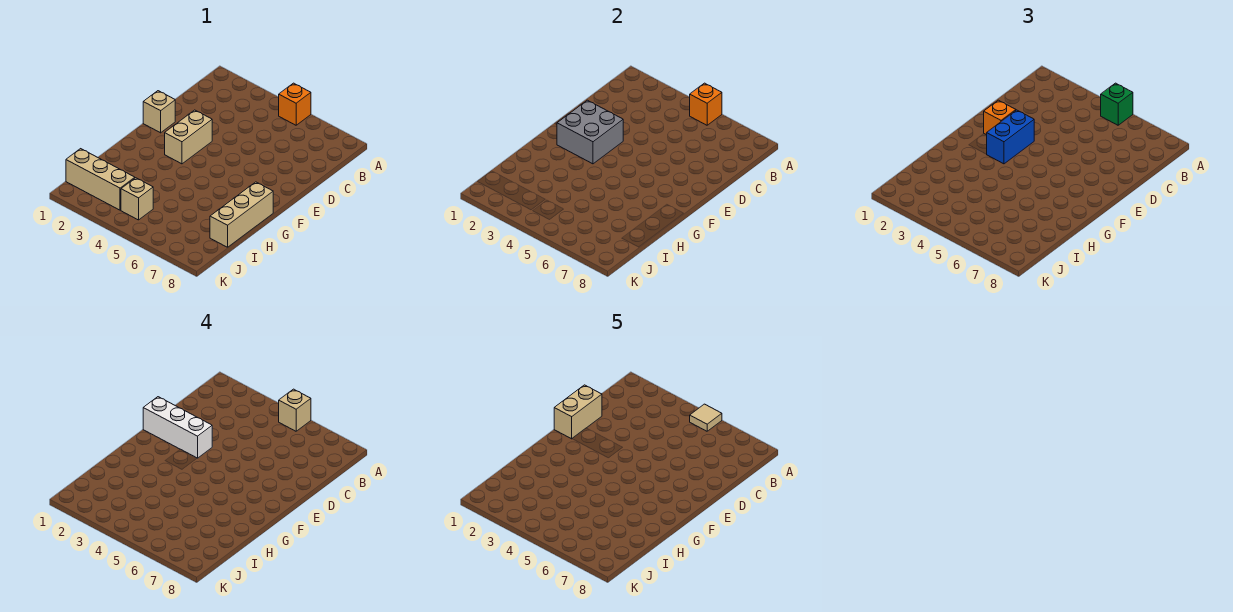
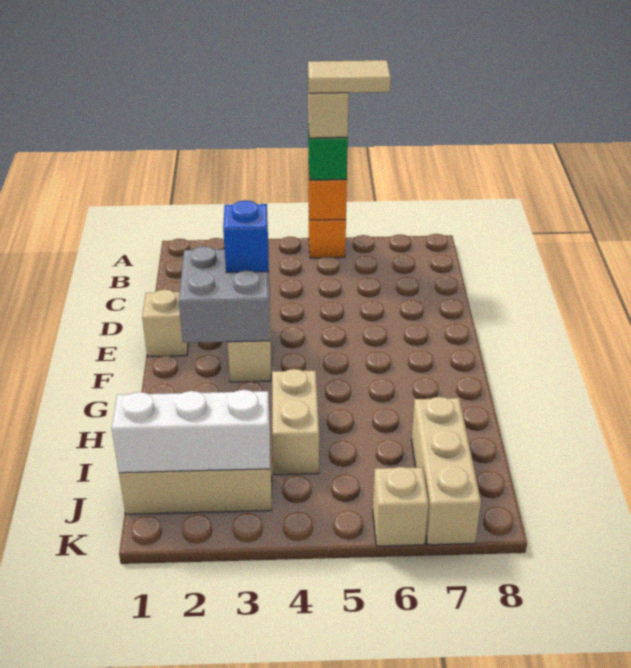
tan 1x1 tile [690,404,722,431] -> tan 1x2 tile [308,60,391,93]
tan 1x2 brick [554,385,602,439] -> tan 1x2 brick moved to [272,369,319,475]
white 1x3 brick [143,397,212,458] -> white 1x3 brick moved to [112,390,270,473]
orange 1x1 brick [984,100,1016,135] -> none
blue 1x2 brick [987,110,1034,164] -> blue 1x1 brick [223,200,268,272]
tan 1x3 brick [210,182,273,247] -> tan 1x3 brick moved to [411,397,481,545]
tan 1x1 brick [121,178,153,220] -> tan 1x1 brick moved to [373,467,429,546]

